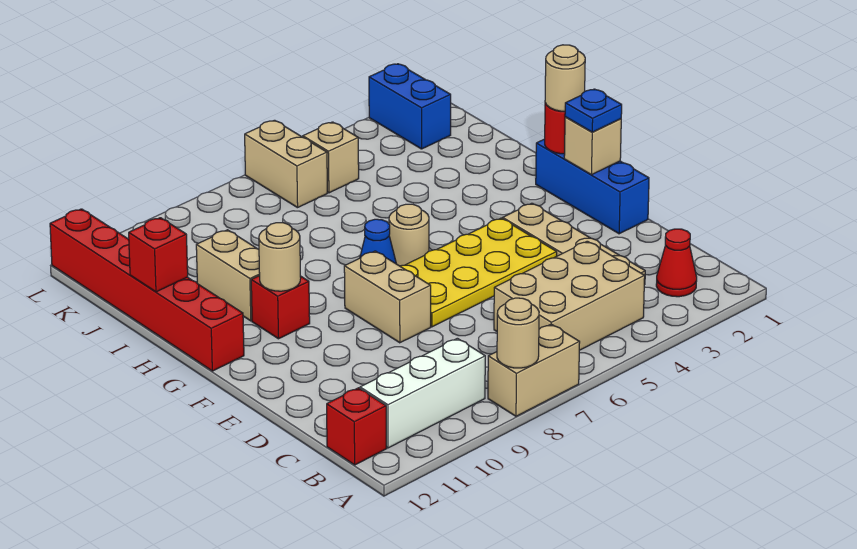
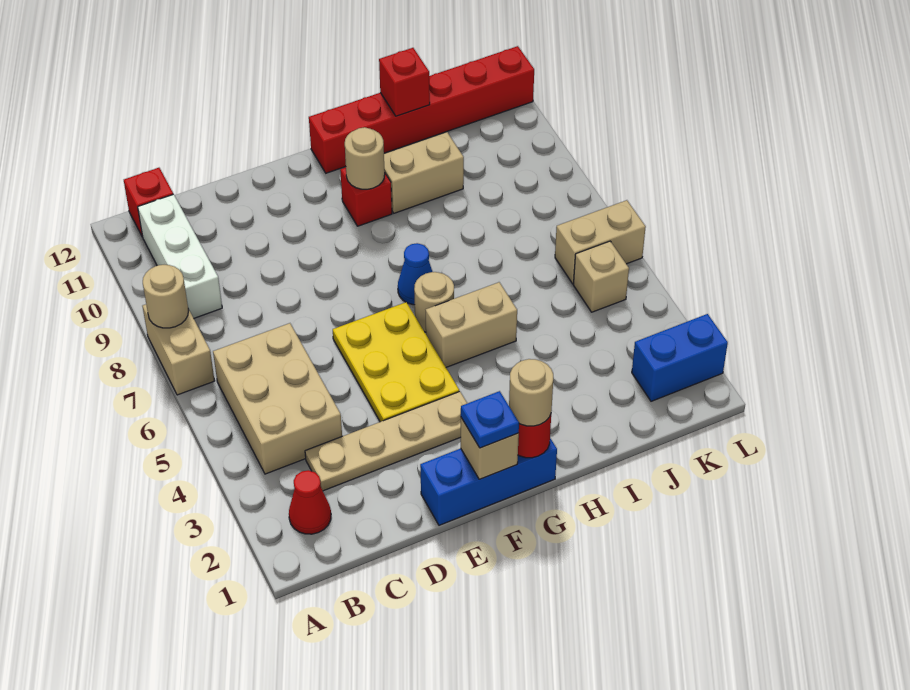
yellow 2x4 plate [400,218,557,327] -> yellow 2x3 plate [333,302,459,422]
tan 1x2 brick [344,251,431,343] -> tan 1x2 brick moved to [426,282,517,367]

